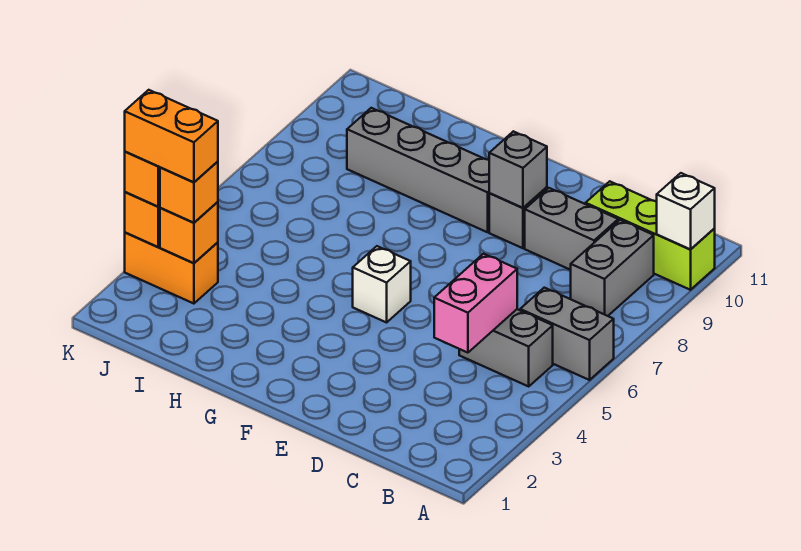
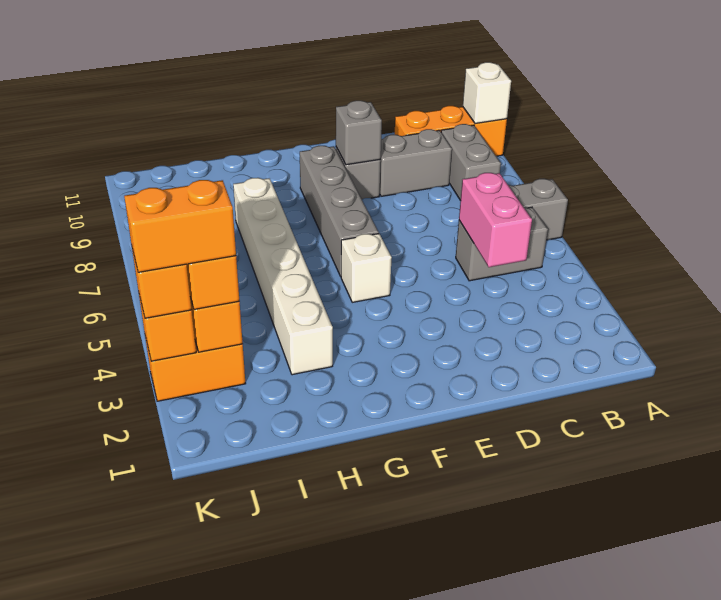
lime 1x3 brick [586,181,715,290] -> orange 1x3 brick [394,106,507,156]
grey 1x4 brick [347,108,489,232] -> grey 1x4 brick turned to [300,146,379,276]
none -> white 1x6 brick [233,178,333,375]

